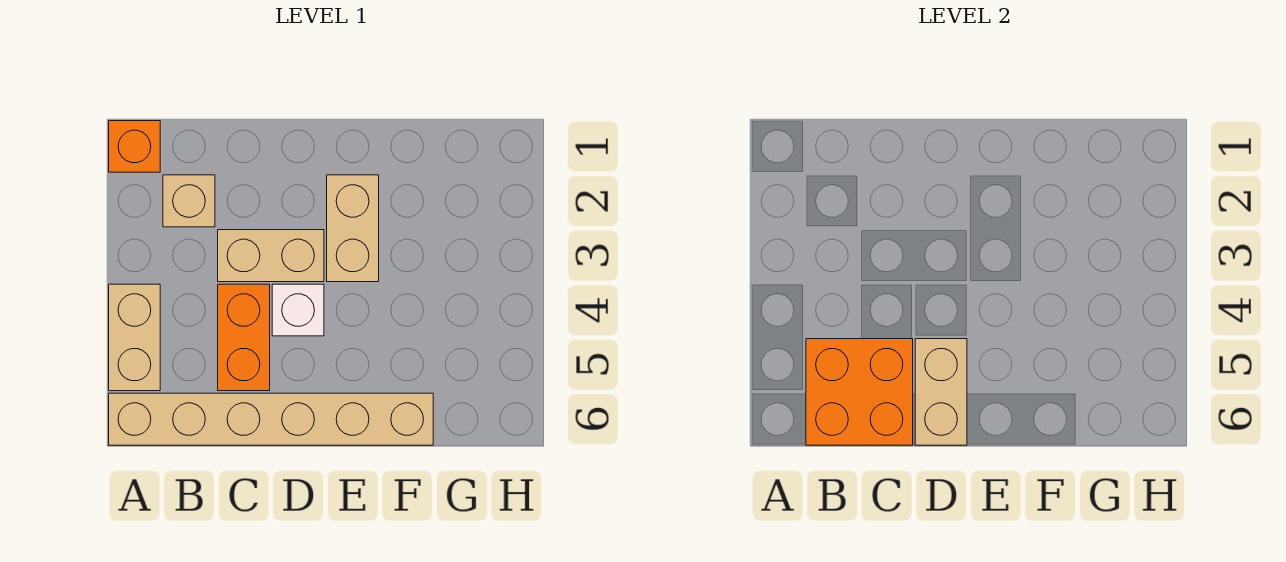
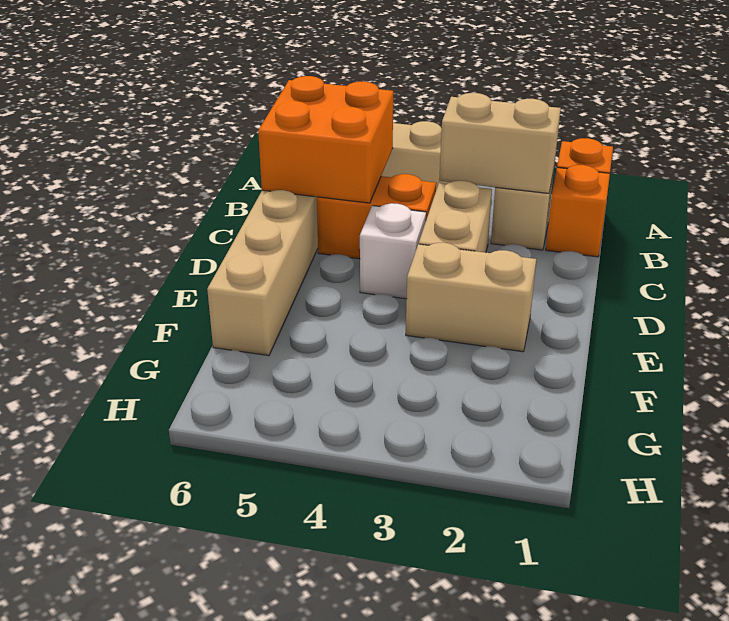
none -> orange 1x1 brick [546,165,610,257]
tan 1x2 brick [915,339,967,445] -> tan 1x2 brick moved to [439,93,561,193]

